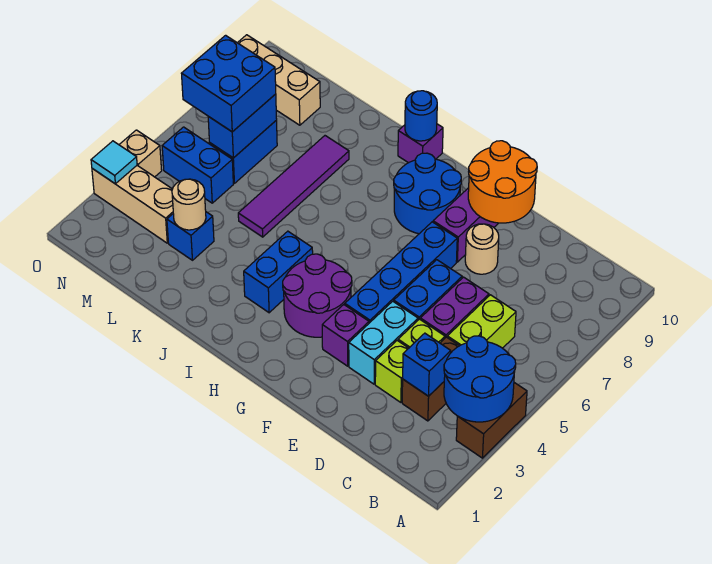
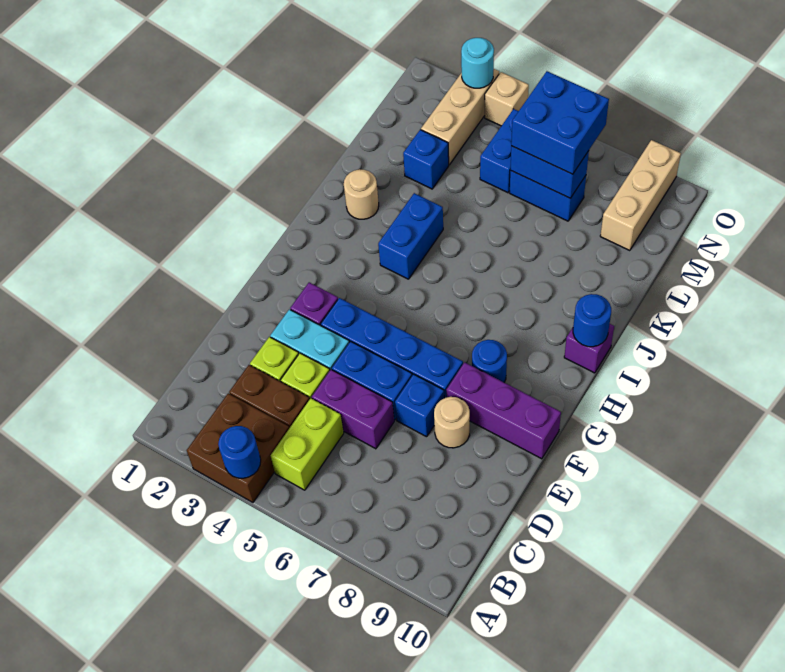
brown 1x2 brick [456,383,527,458] -> brown 2x2 brick [187,393,289,502]
blue 2x2 round brick [444,336,516,422] -> blue 1x1 round brick [218,426,261,478]
blue 1x1 brick [403,333,451,396] -> blue 1x1 brick moved to [395,374,444,437]
lime 1x2 brick [447,295,516,348] -> lime 1x2 brick turned to [271,398,344,490]
orange 2x2 round brick [468,141,537,223] -> none
purple 2x2 round brick [283,254,352,337] -> none
blue 2x2 round brick [394,153,461,234] -> blue 1x1 round brick [472,340,507,382]
blue 1x2 brick [244,231,313,313] -> blue 1x2 brick turned to [378,193,443,279]
purple 1x4 tile [238,136,349,237] -> none
tan 1x1 round brick [172,179,206,230] -> tan 1x1 round brick moved to [344,169,379,219]
cyan 1x1 tile [91,141,137,184] -> cyan 1x1 round brick [461,38,494,88]

